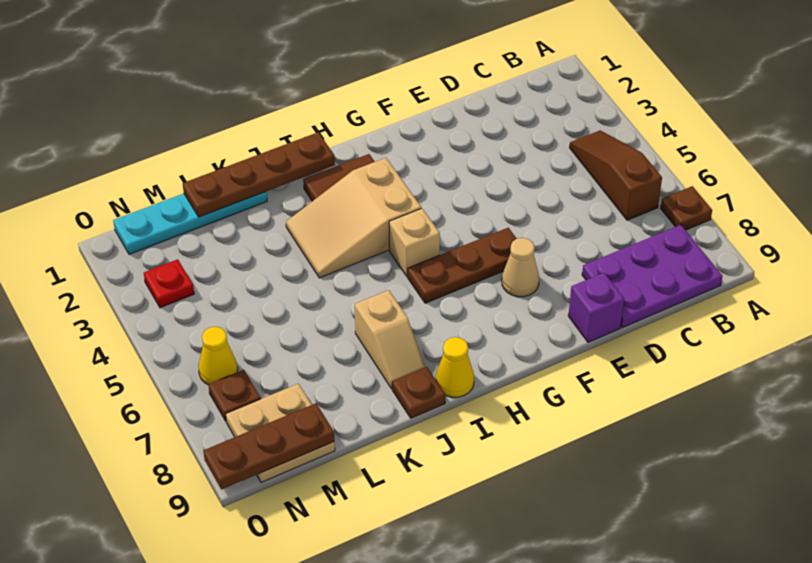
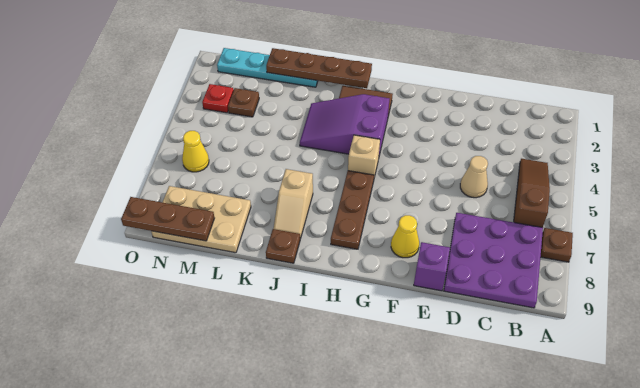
purple 2x3 plate [582,225,723,328] -> purple 3x3 plate [444,213,543,308]
brown 1x3 plate [408,228,517,303] -> brown 1x3 plate turned to [331,171,374,249]
tan 1x1 cone [502,238,539,297] -> tan 1x1 cone moved to [460,156,488,198]
tan 2x3 slope [286,158,421,278] -> purple 2x3 slope [300,94,389,155]
yellow 1x1 cone [436,337,474,397] -> yellow 1x1 cone moved to [391,215,419,258]
tan 2x2 plate [226,384,335,482] -> tan 2x3 plate [151,186,251,253]
brown 1x1 plate [209,370,261,421] -> brown 1x1 plate moved to [228,88,259,117]

